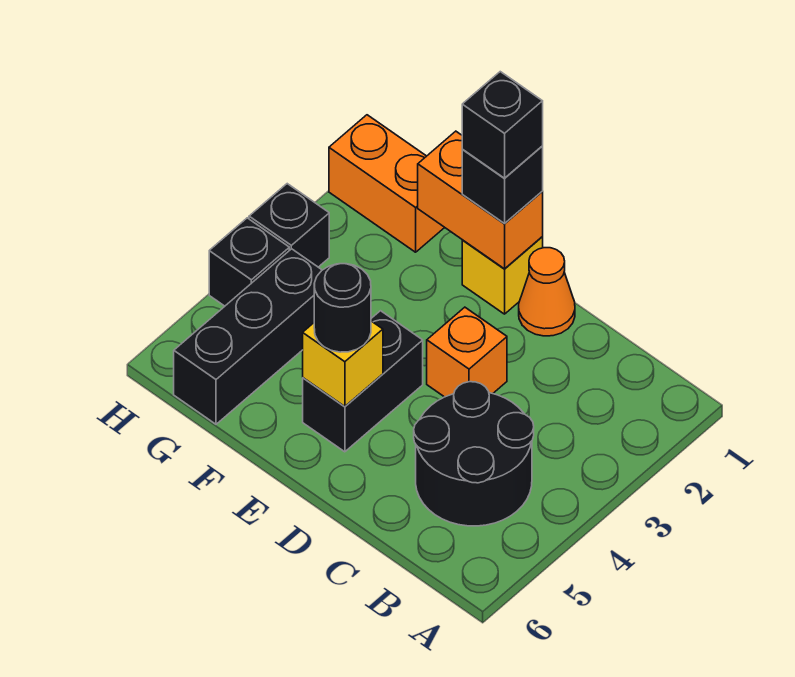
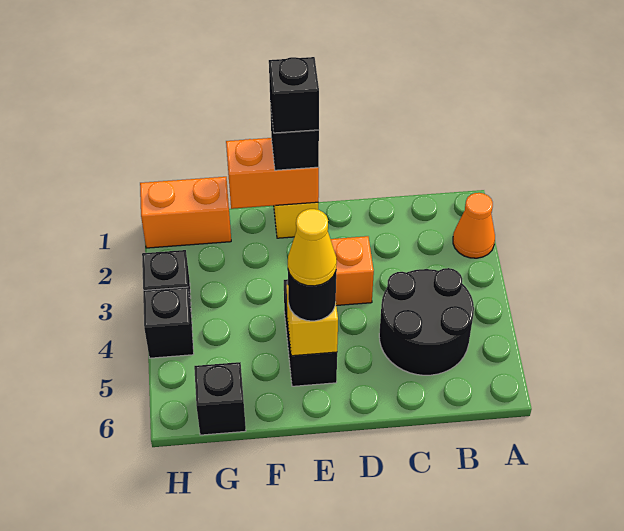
orange 1x1 cone [519,248,575,336] -> orange 1x1 cone moved to [453,193,495,258]
none -> yellow 1x1 cone [288,209,337,286]
black 1x3 brick [174,249,322,424] -> black 1x1 brick [194,362,246,435]

